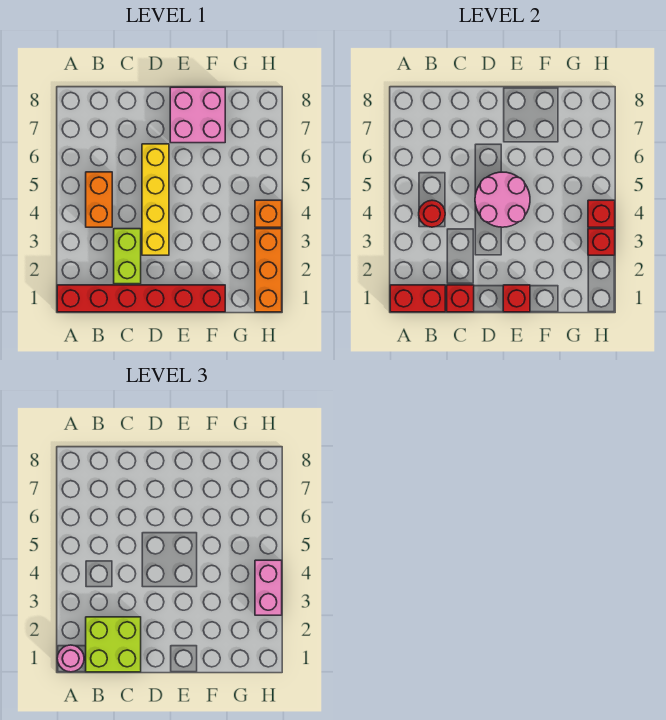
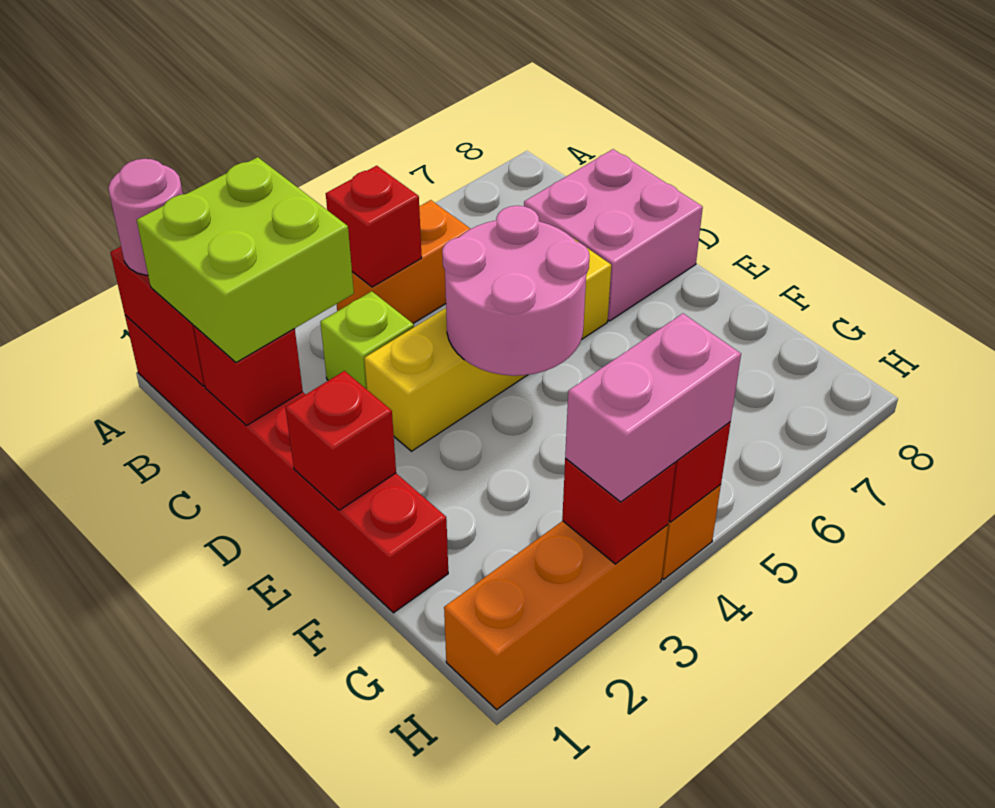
red 1x1 round brick [419,200,445,227] -> red 1x1 brick [326,166,422,287]
lime 1x2 brick [114,229,141,284] -> lime 1x1 brick [320,291,414,389]
pink 2x2 brick [170,87,225,143] -> pink 2x2 brick moved to [524,149,703,321]

